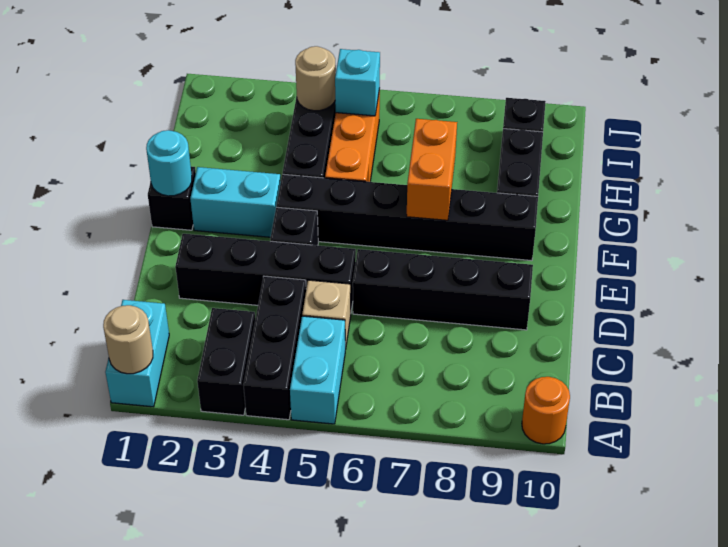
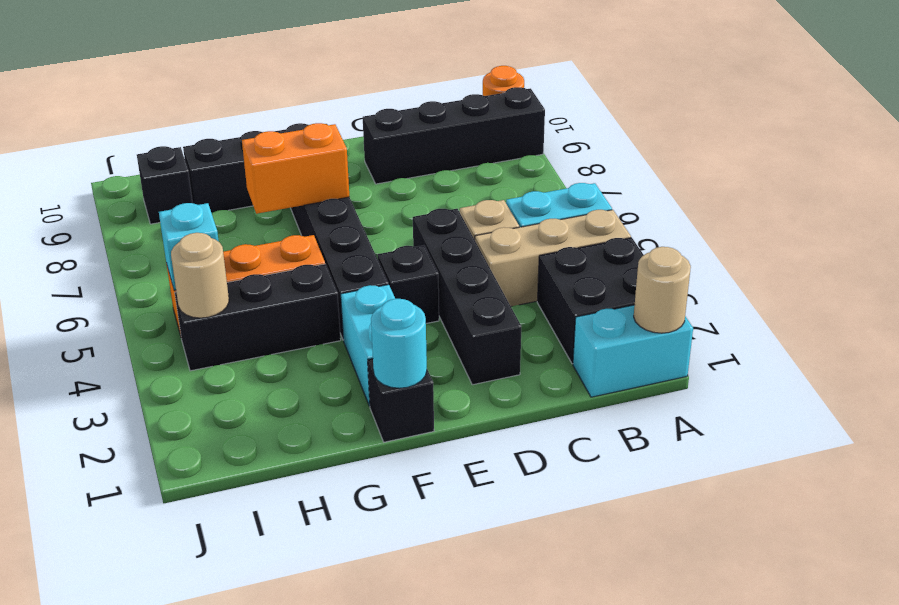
black 1x2 brick [197,308,255,415] -> black 2x2 brick [537,238,643,364]
black 1x3 brick [243,276,306,420] -> tan 1x3 brick [475,210,631,306]
black 1x4 brick [353,249,533,330] -> black 1x4 brick turned to [363,87,545,184]

